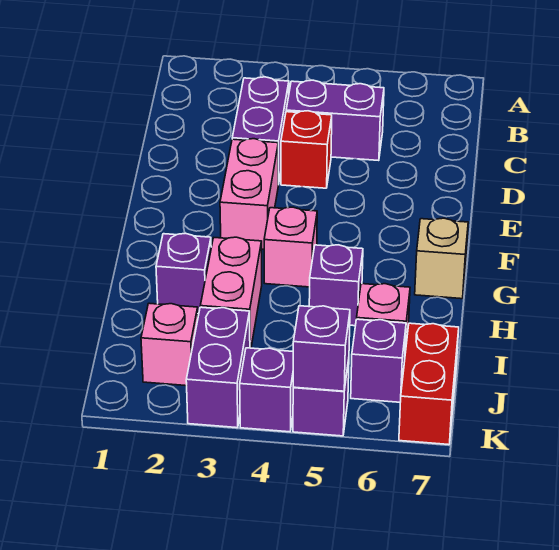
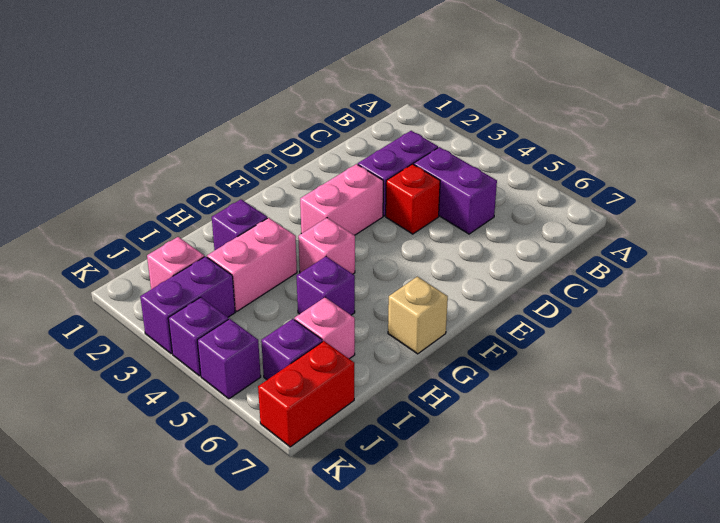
purple 1x1 brick [293,306,350,391] -> none

